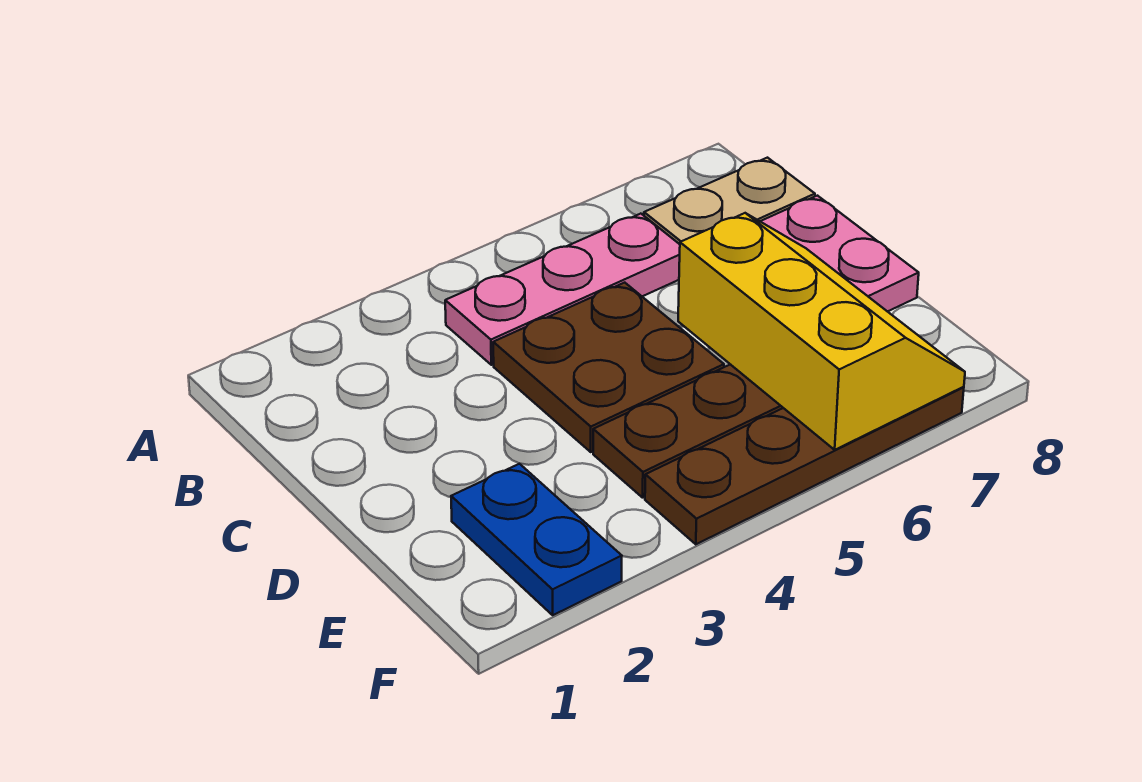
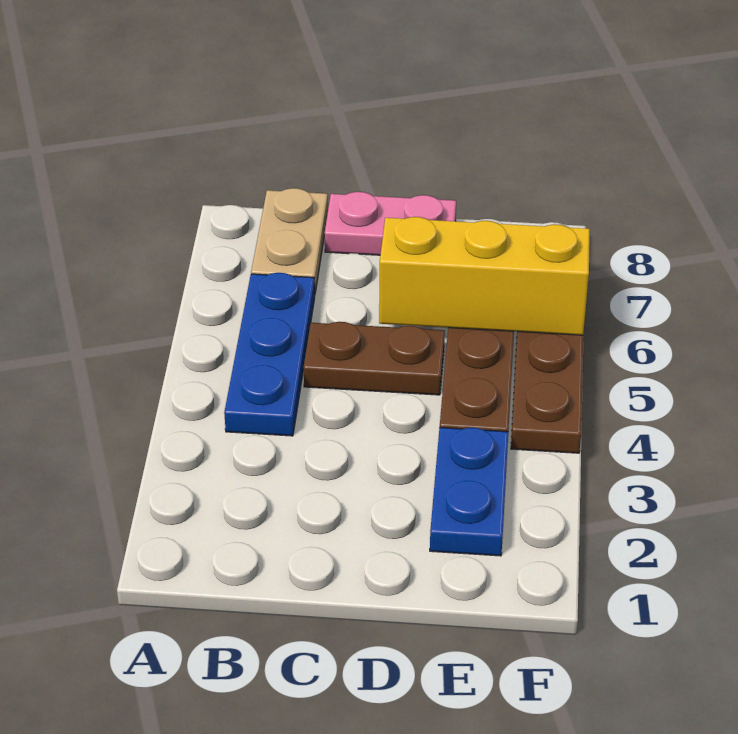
pink 1x3 plate [445,214,680,365] -> blue 1x3 plate [224,273,315,436]
brown 2x2 plate [493,283,724,452] -> brown 1x2 plate [304,322,445,395]
blue 1x2 plate [451,464,622,615] -> blue 1x2 plate turned to [430,427,508,556]

